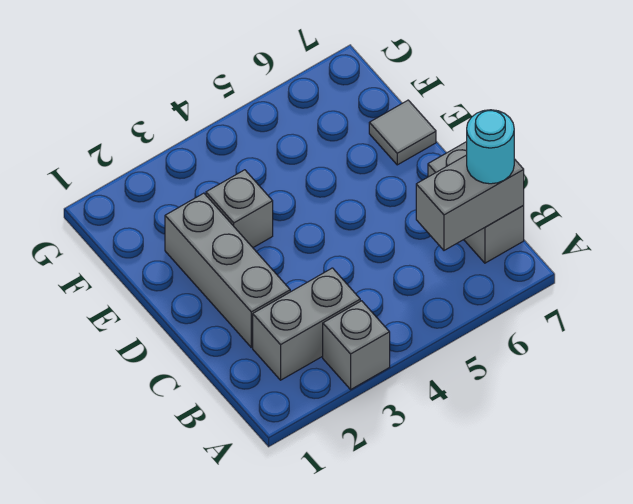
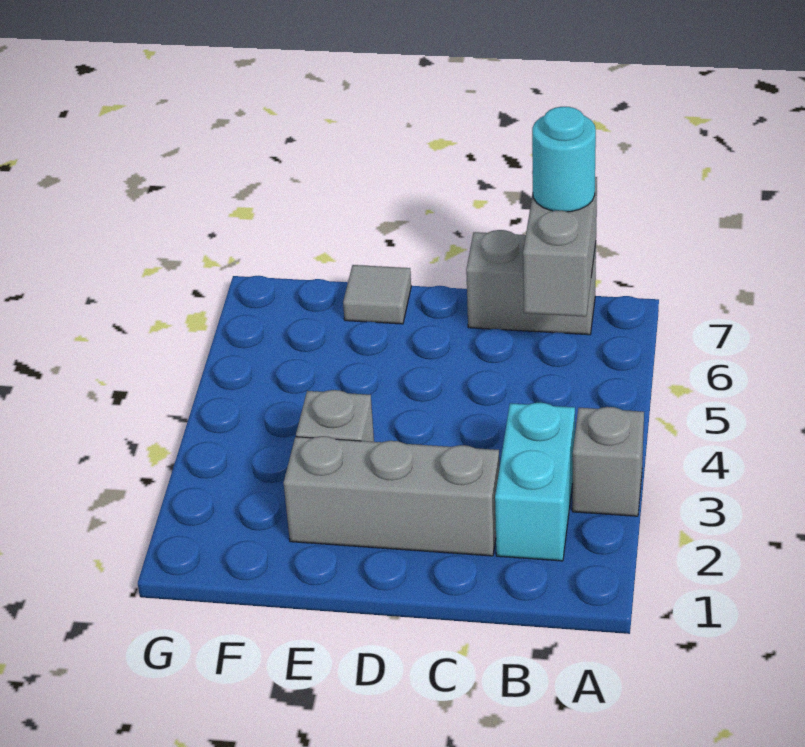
grey 1x2 brick [253,268,360,380] -> cyan 1x2 brick [495,403,575,561]

